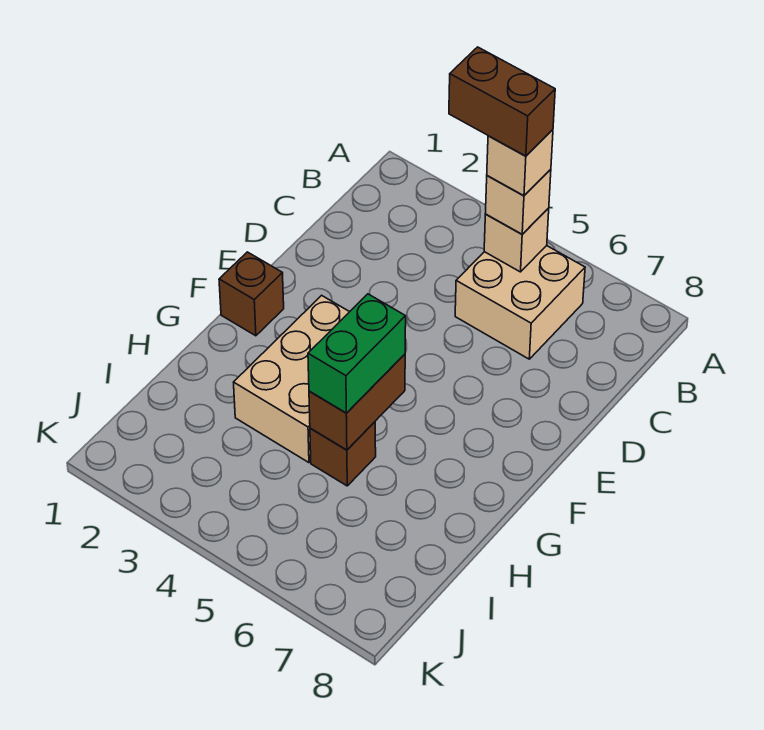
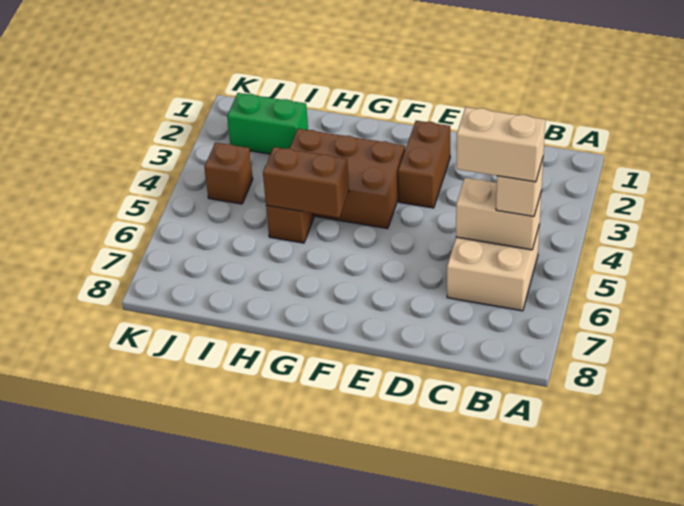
brown 1x2 brick [449,47,555,156] -> brown 1x2 brick moved to [398,121,450,208]
tan 1x1 brick [484,208,549,272] -> tan 1x2 brick [456,178,541,250]
tan 1x1 brick [487,130,553,196] -> tan 1x2 brick [457,107,545,182]
brown 1x1 brick [219,252,284,336] -> brown 1x1 brick moved to [204,142,253,204]
tan 2x3 brick [234,295,349,463] -> brown 2x3 brick [290,129,405,229]
green 1x2 brick [308,294,406,413] -> green 1x2 brick moved to [227,93,308,154]

